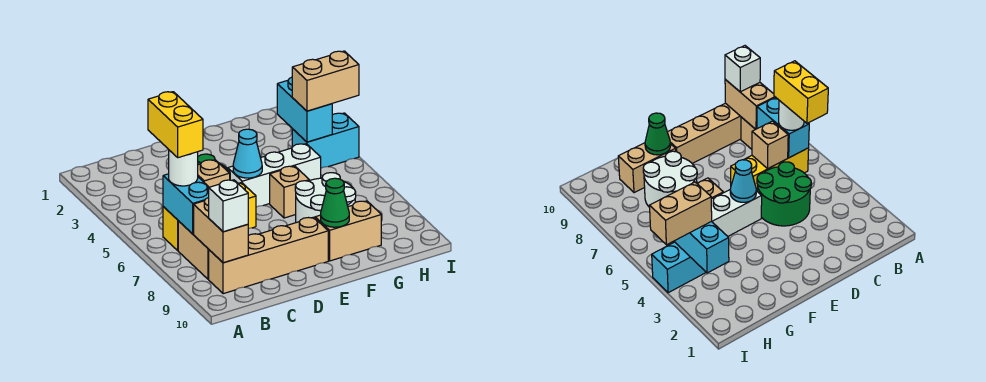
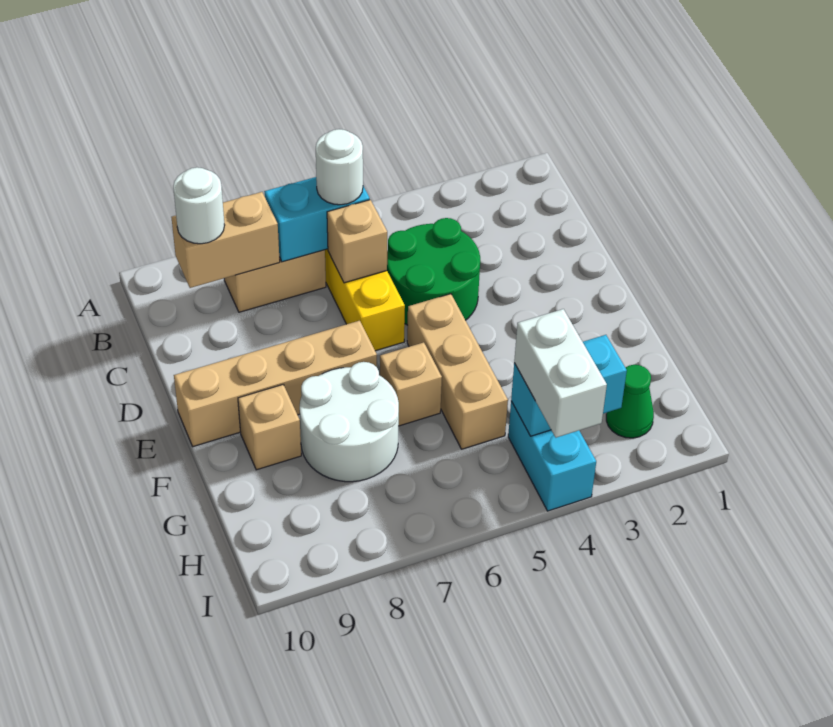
yellow 1x2 brick [148,92,203,158] -> none
tan 1x4 brick [209,217,328,294] -> tan 1x4 brick turned to [174,321,377,446]
white 1x1 brick [209,180,248,232] -> white 1x1 round brick [173,167,225,244]
white 1x3 brick [228,144,321,207] -> tan 1x3 brick [407,294,508,449]
cyan 1x1 cone [233,129,262,178] -> none
tan 1x2 brick [315,201,381,261] -> tan 1x1 brick [238,385,301,470]
green 1x1 cone [321,178,349,227] -> green 1x1 cone moved to [606,365,654,438]
tan 1x2 brick [292,51,359,111] -> white 1x2 brick [514,309,607,438]

